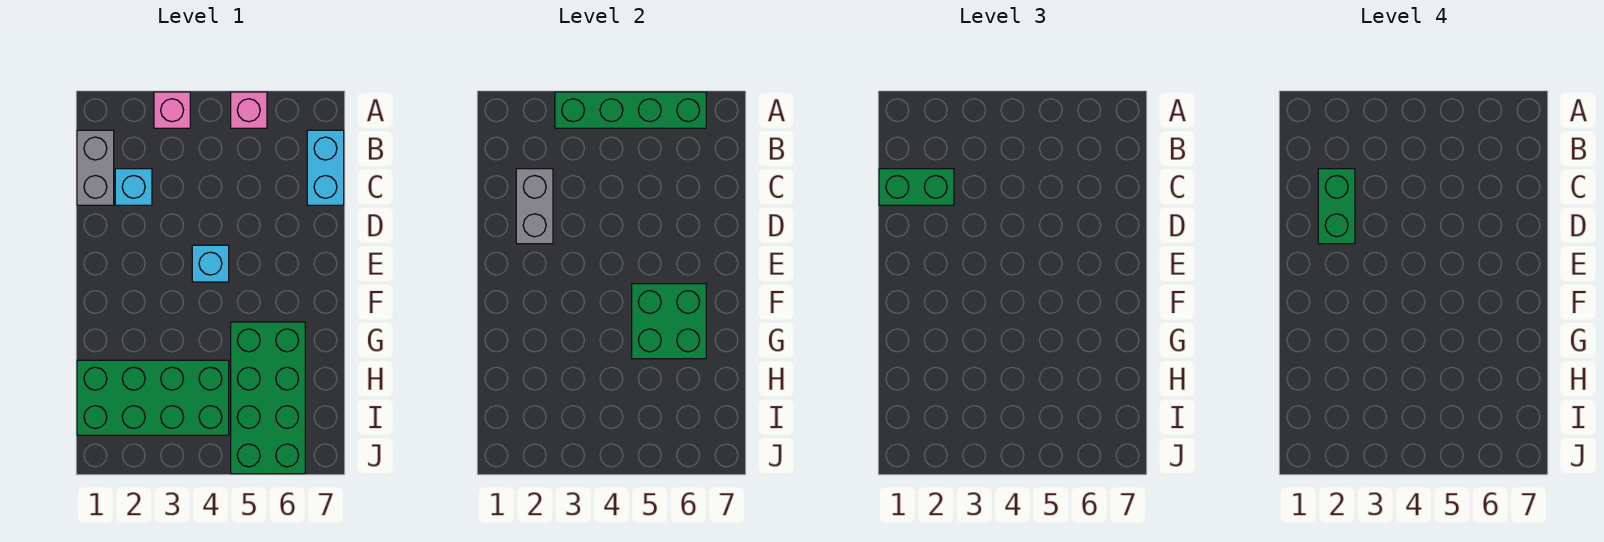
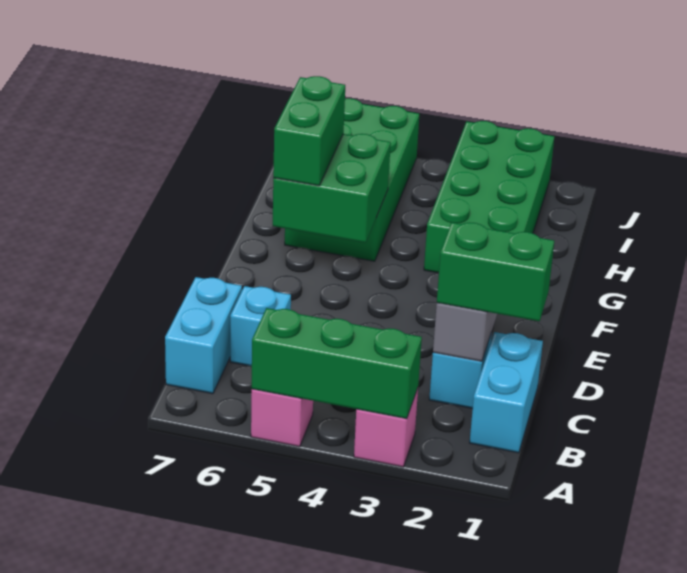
green 1x4 brick [555,92,706,128] -> green 1x3 brick [252,308,422,419]
grey 1x2 brick [77,130,114,205] -> cyan 1x2 brick [470,332,543,453]
green 1x2 brick [1318,169,1355,244] -> green 1x2 brick moved to [273,76,345,186]
cyan 1x1 brick [192,245,229,282] -> cyan 1x1 brick moved to [230,286,291,366]
green 2x4 brick [77,360,229,435] -> green 2x4 brick turned to [424,121,554,273]

